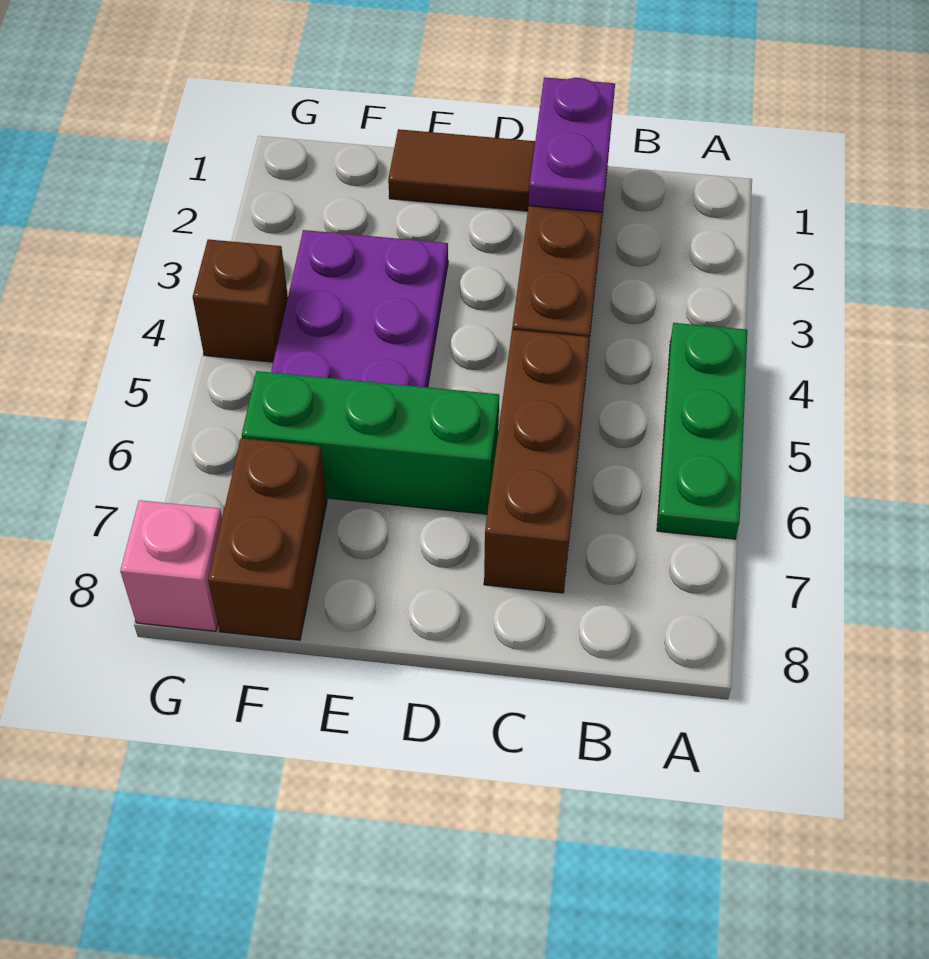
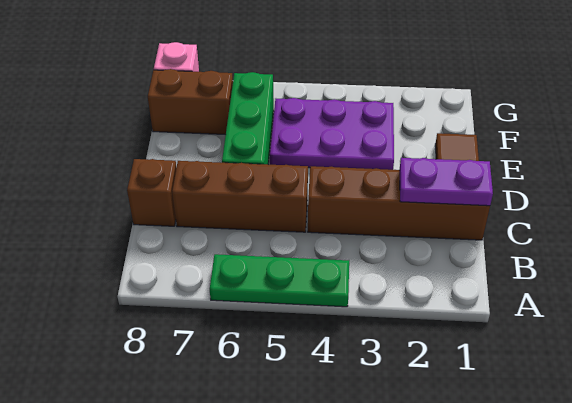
brown 1x1 brick [193,239,288,362] -> brown 1x1 brick moved to [127,159,177,226]

